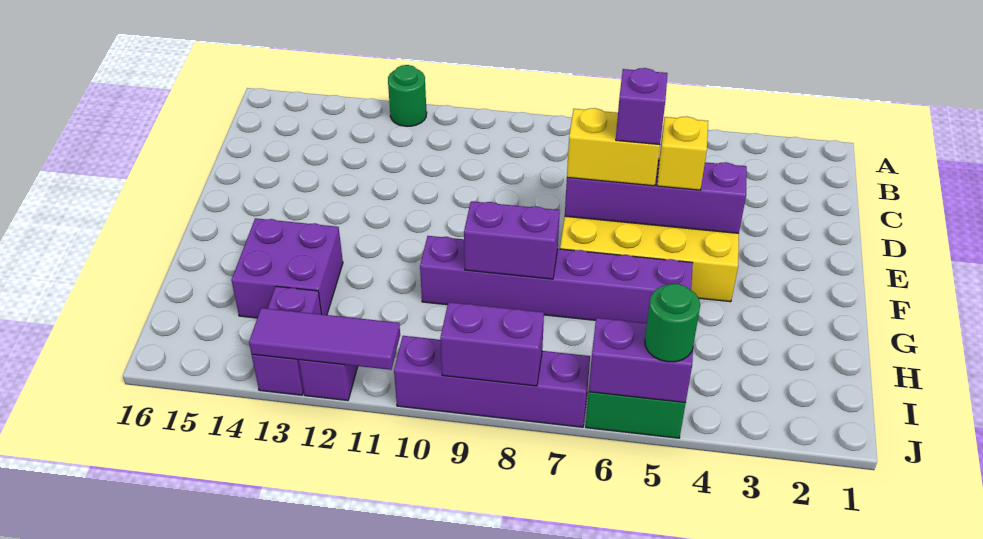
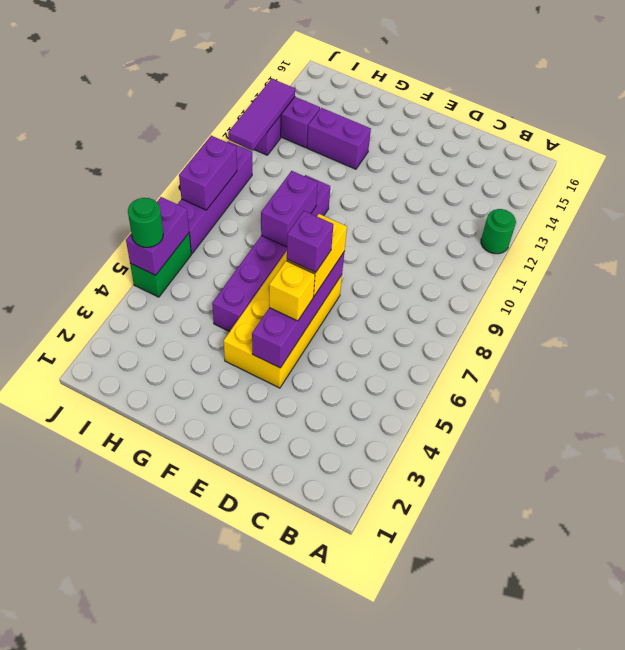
purple 2x2 brick [231,218,343,318] -> purple 1x2 brick [307,108,371,169]

